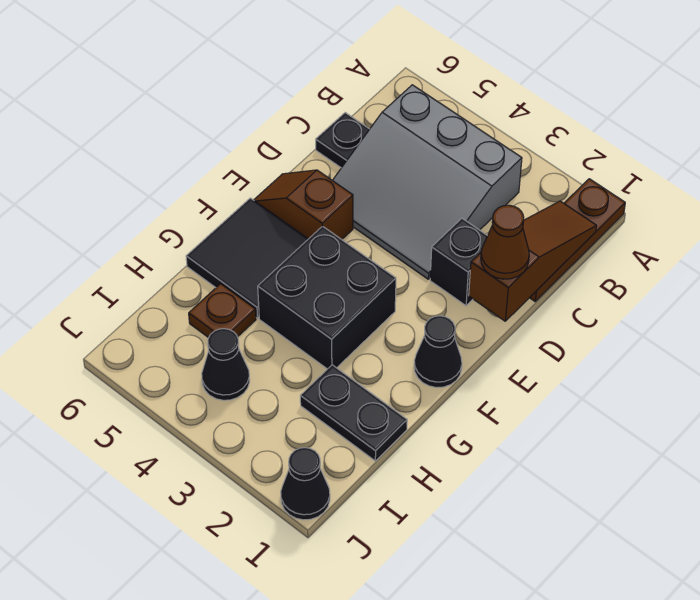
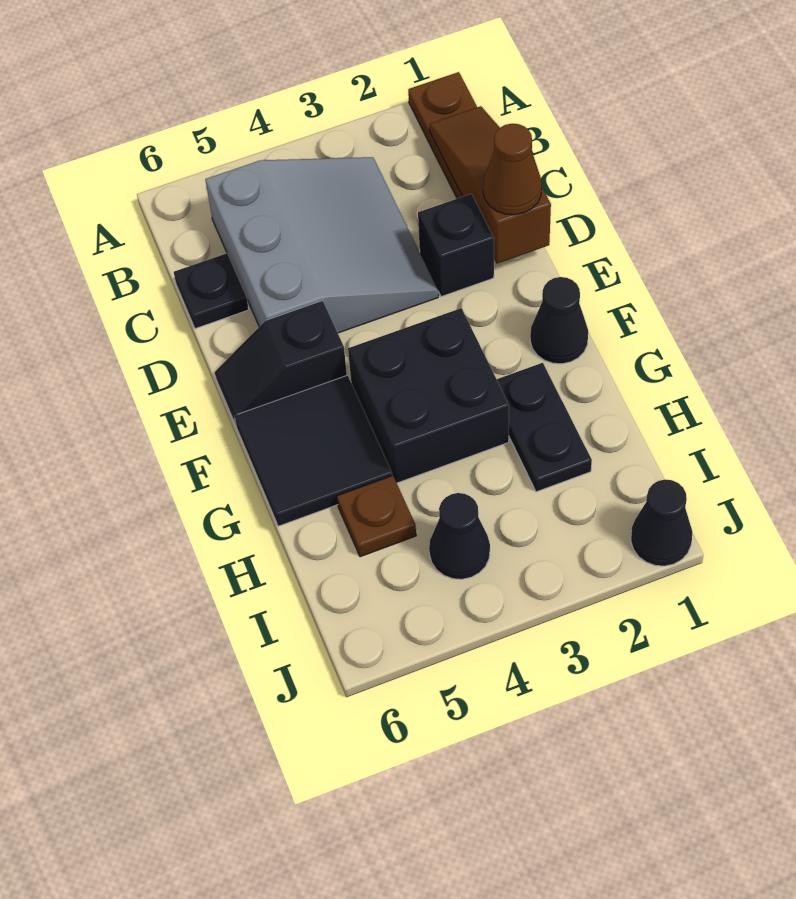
grey 3x3 slope [332,85,522,279] -> grey 3x3 slope turned to [205,157,438,333]
brown 1x2 slope [254,170,353,239] -> black 1x2 slope [215,300,347,425]
black 1x2 plate [300,365,407,461] -> black 1x2 plate turned to [497,363,592,492]

